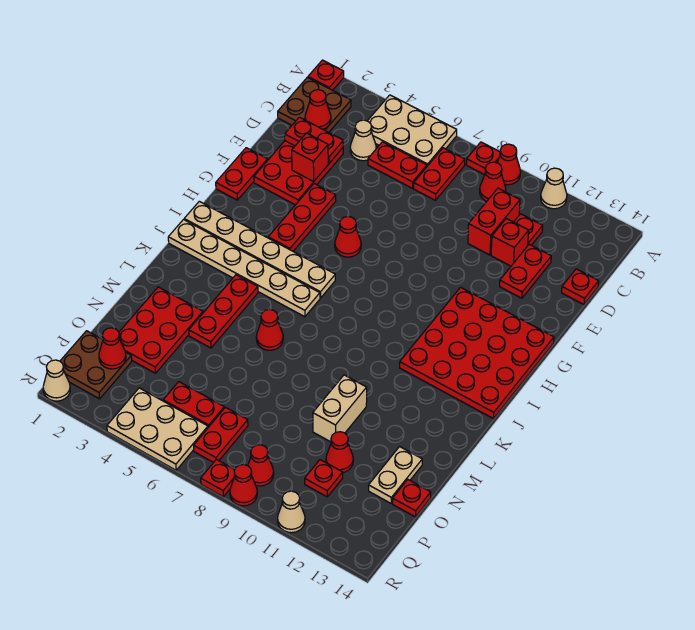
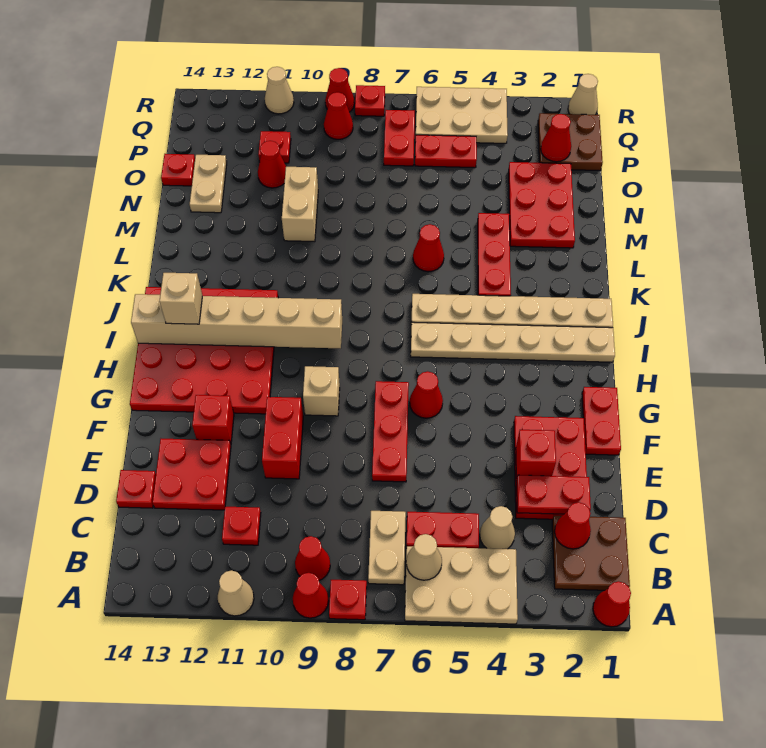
red 1x1 plate [308,60,344,90] -> red 1x1 cone [593,581,631,627]
none -> tan 1x1 cone [406,534,442,580]
red 1x2 plate [414,148,465,200] -> tan 1x2 plate [368,511,406,585]
red 1x2 brick [468,188,520,255] -> red 1x2 brick moved to [262,397,303,479]
red 1x1 brick [491,219,529,266] -> red 1x1 brick moved to [192,395,234,444]
red 1x2 plate [500,244,551,298] -> red 2x2 plate [152,439,231,510]
red 1x3 plate [268,184,336,251] -> red 1x3 plate moved to [372,381,409,482]
none -> tan 1x1 brick [303,366,340,416]
none -> tan 1x6 brick [131,294,342,348]
none -> tan 1x1 brick [159,273,202,324]

